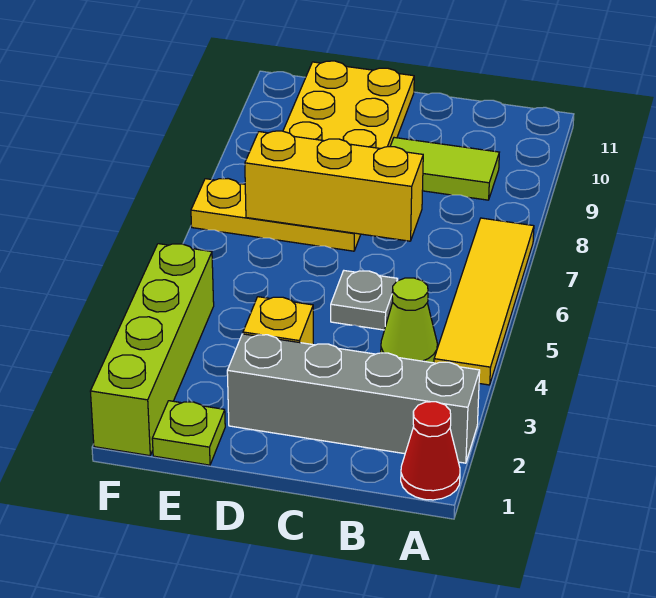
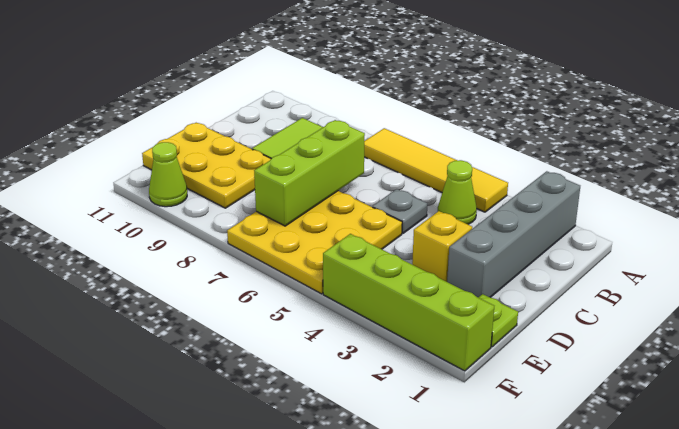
red 1x1 cone [401,402,460,500] -> none
yellow 1x3 brick [245,131,423,241] -> lime 1x3 brick [254,120,365,226]
yellow 1x3 plate [191,179,361,251] -> yellow 3x3 plate [227,191,402,294]
none -> lime 1x1 cone [149,142,187,207]

